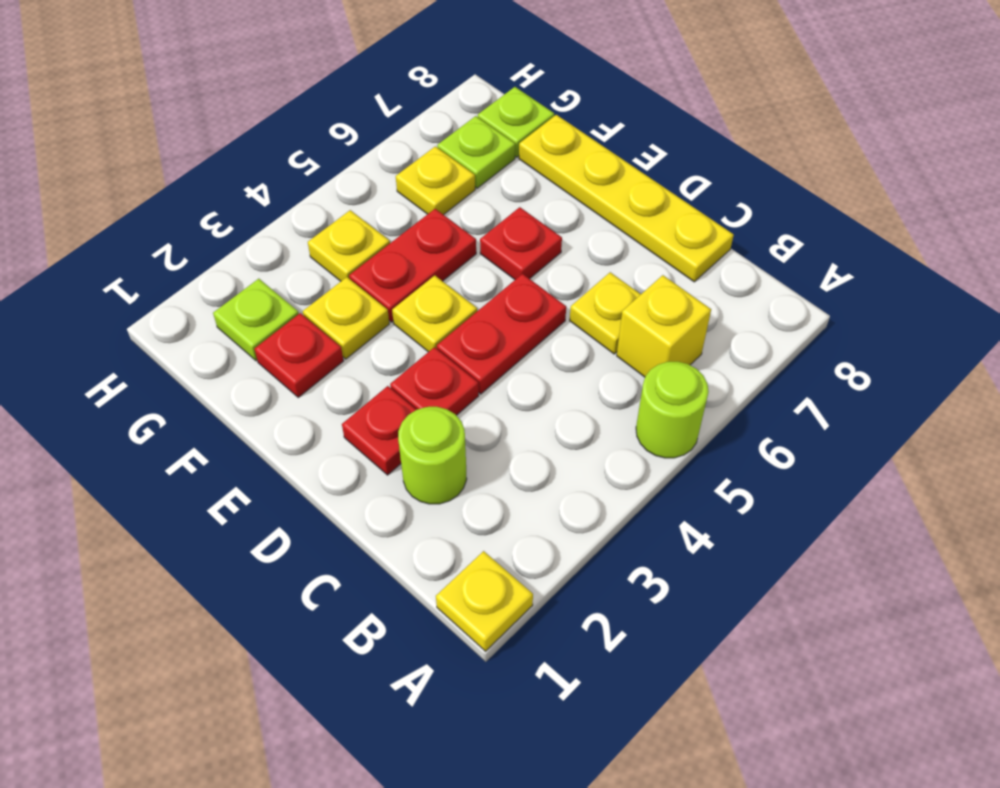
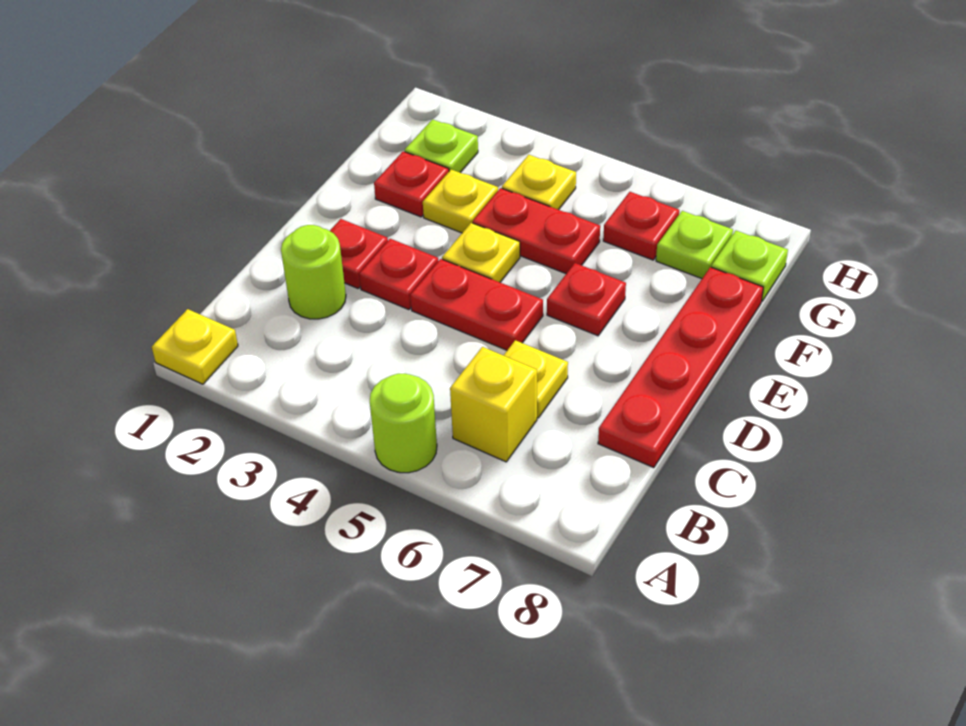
yellow 1x4 plate [519,115,734,282] -> red 1x4 plate [598,267,763,468]
yellow 1x1 plate [396,146,475,215] -> red 1x1 plate [603,192,679,260]

